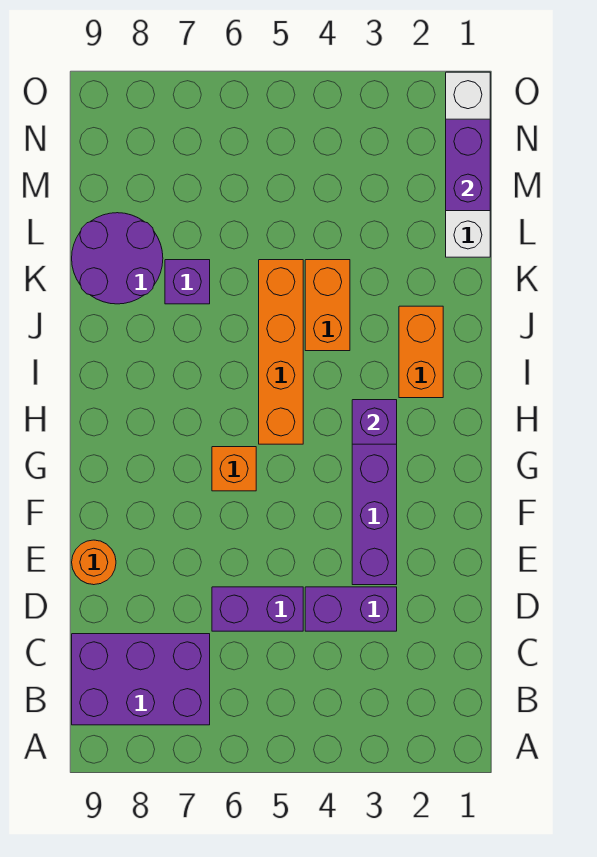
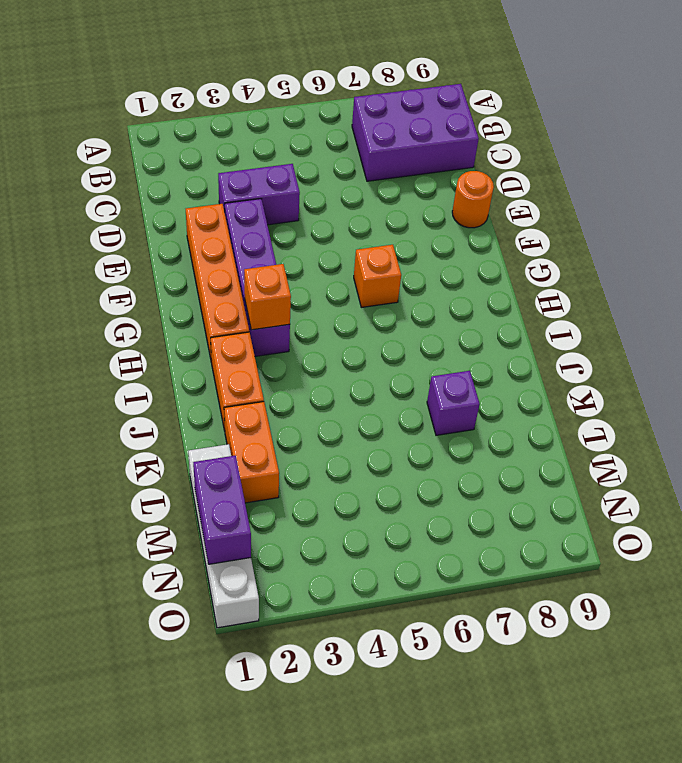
purple 1x2 brick [212,587,303,631] -> none
purple 1x1 brick [352,400,397,444] -> orange 1x1 brick [244,264,291,330]
orange 1x4 brick [259,260,303,444] -> orange 1x4 brick moved to [186,204,249,363]
orange 1x2 brick [305,260,350,351] -> orange 1x2 brick moved to [224,402,279,503]
purple 2x2 round brick [72,213,163,304] -> none

